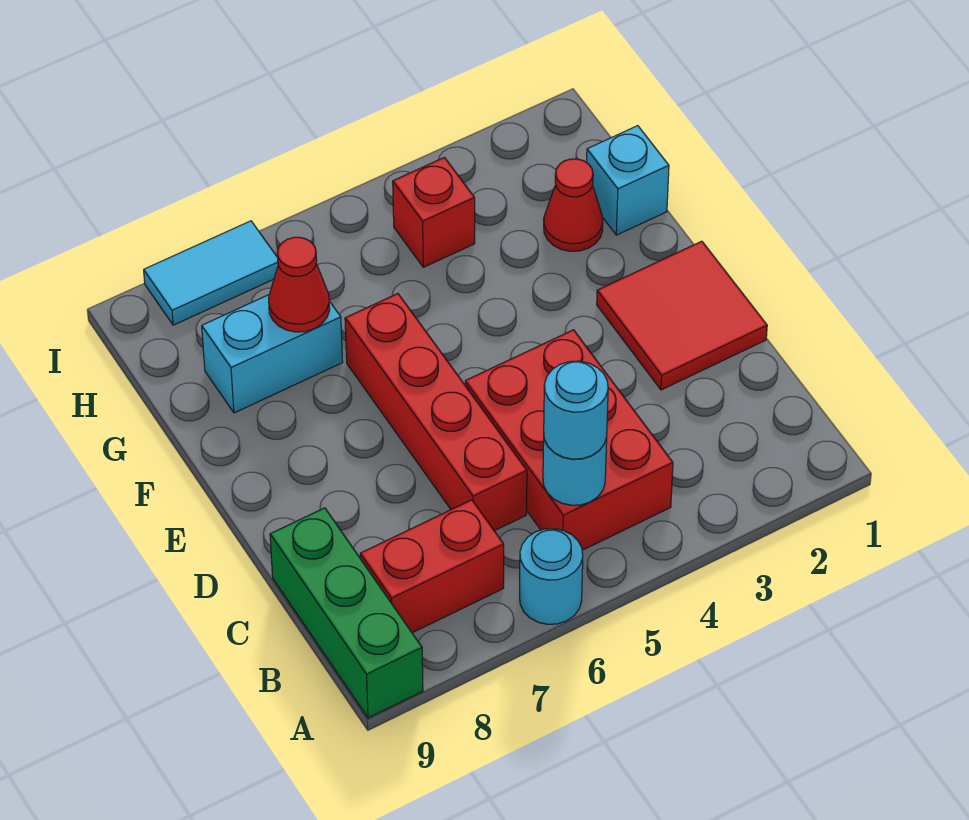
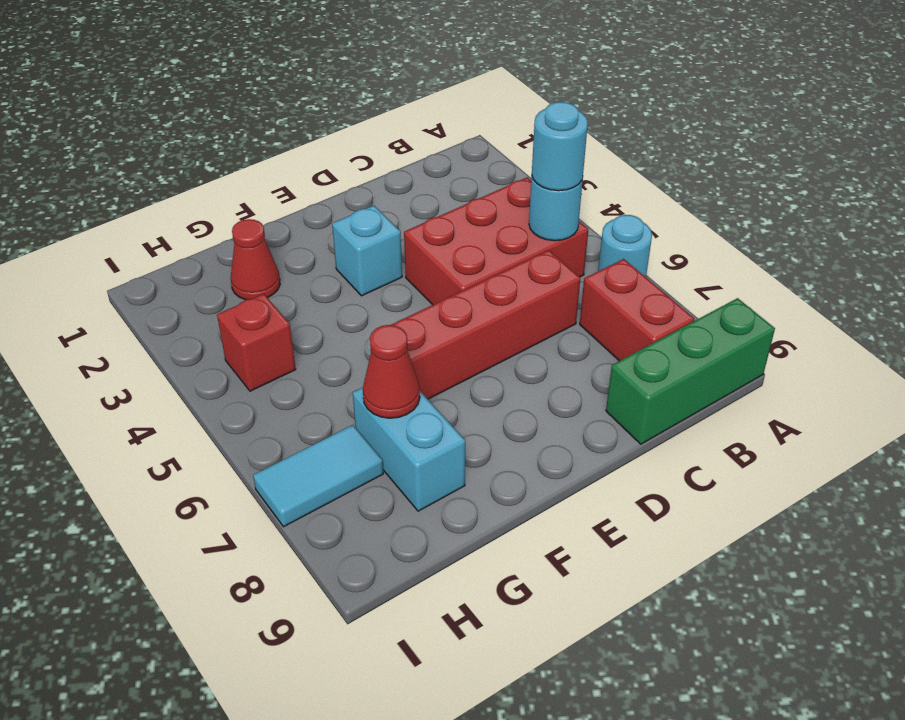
red 2x2 tile [597,241,767,390] -> none
cyan 1x1 brick [587,126,669,235] -> cyan 1x1 brick moved to [332,206,402,296]
cyan 1x2 tile [144,221,278,325] -> cyan 1x2 tile turned to [253,425,383,527]

